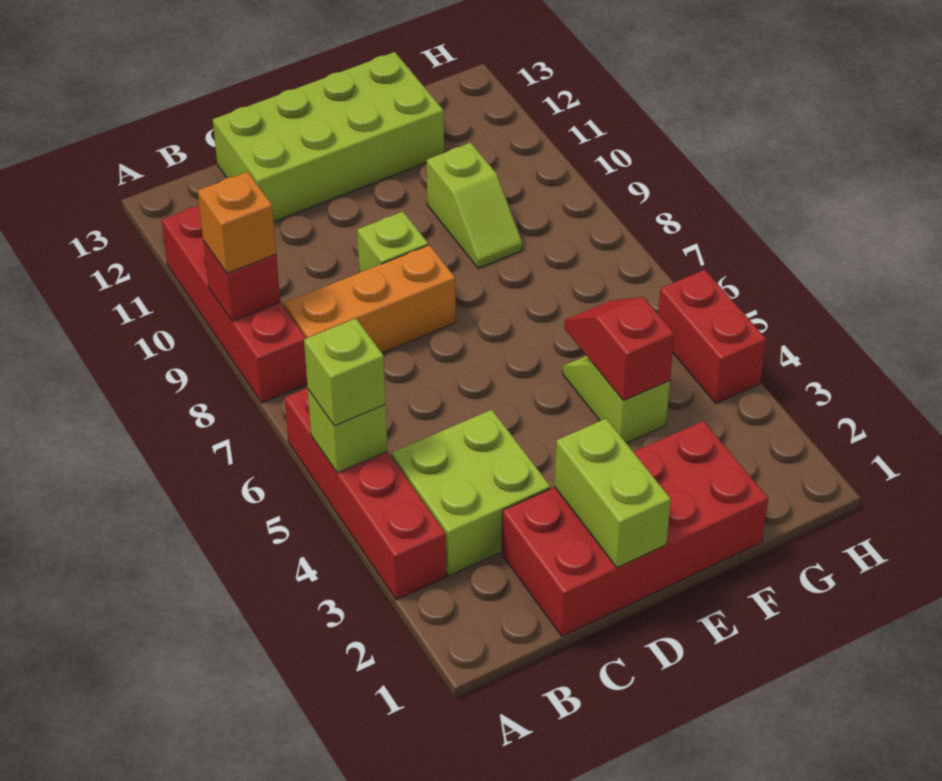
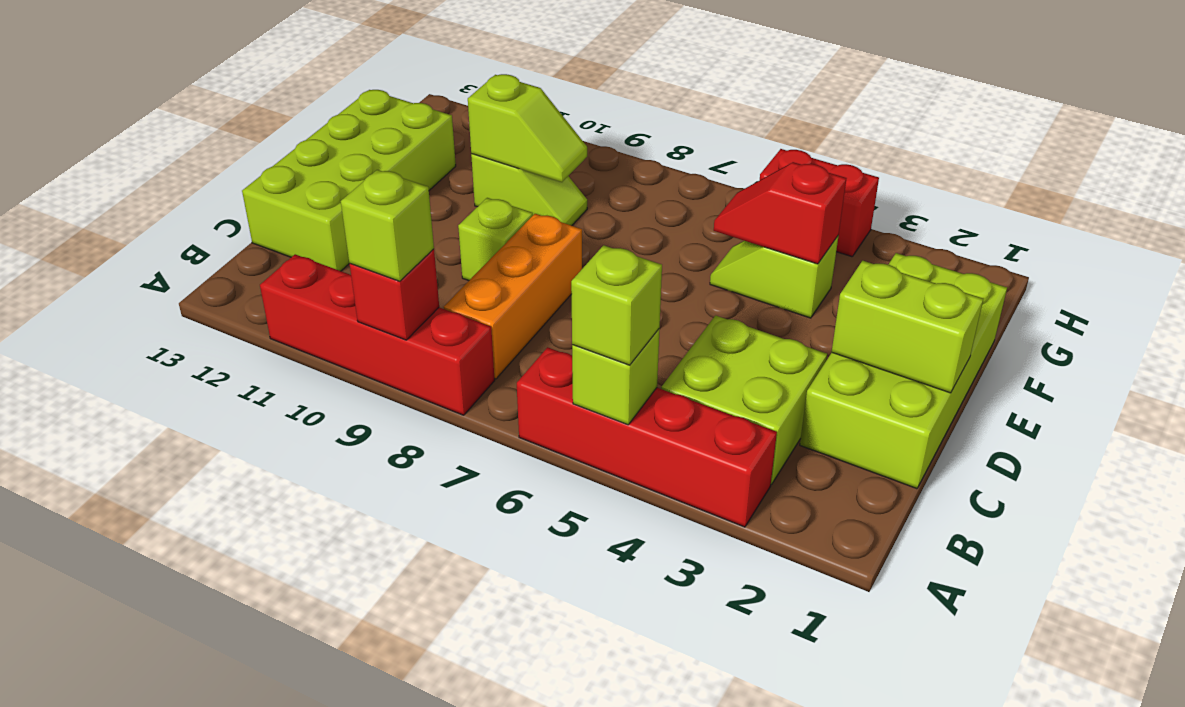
orange 1x1 brick [198,172,276,273] -> lime 1x1 brick [341,170,434,281]
red 2x4 brick [502,421,768,636] -> lime 2x4 brick [800,253,1007,489]
none -> lime 1x2 slope [468,74,587,182]

